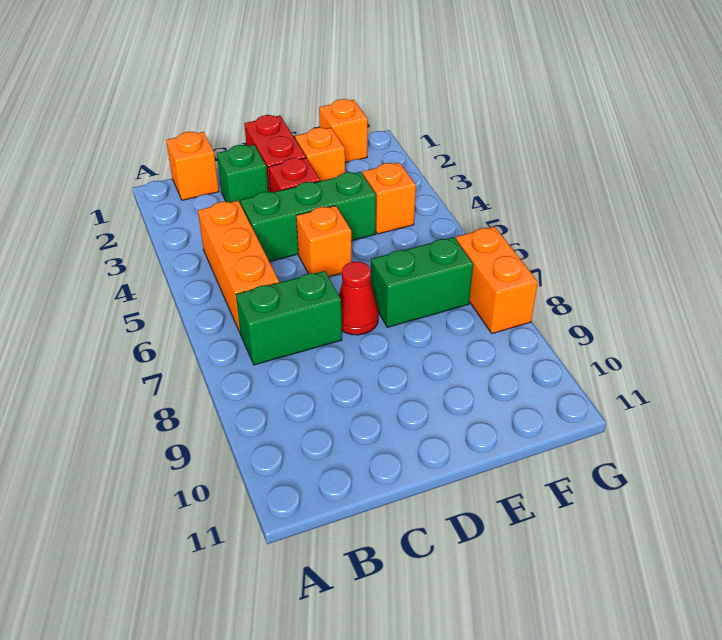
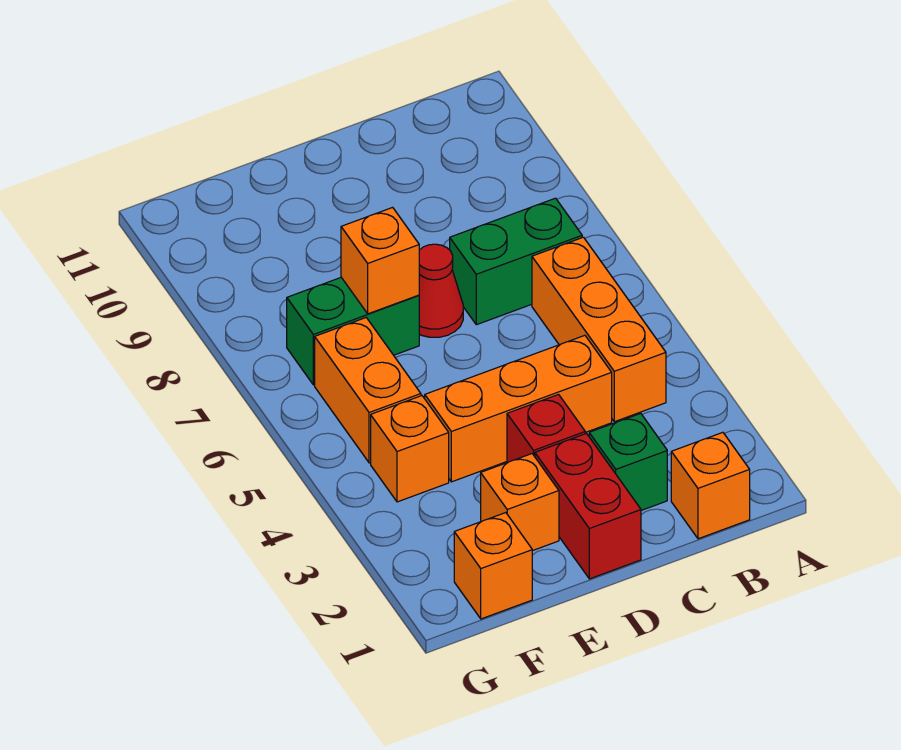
green 1x3 brick [240,172,376,262] -> orange 1x3 brick [425,335,612,482]
orange 1x1 brick [296,206,351,277] -> orange 1x1 brick moved to [341,207,419,314]
orange 1x2 brick [456,227,538,334] -> orange 1x2 brick moved to [315,318,421,463]

